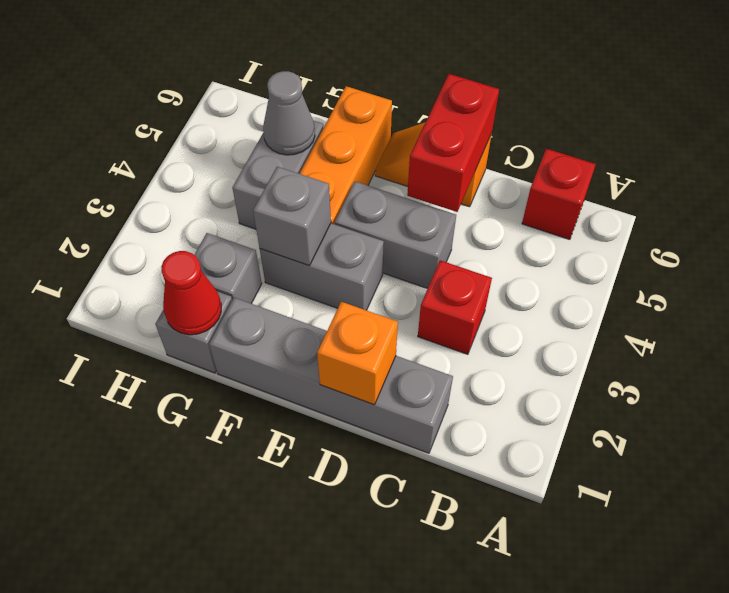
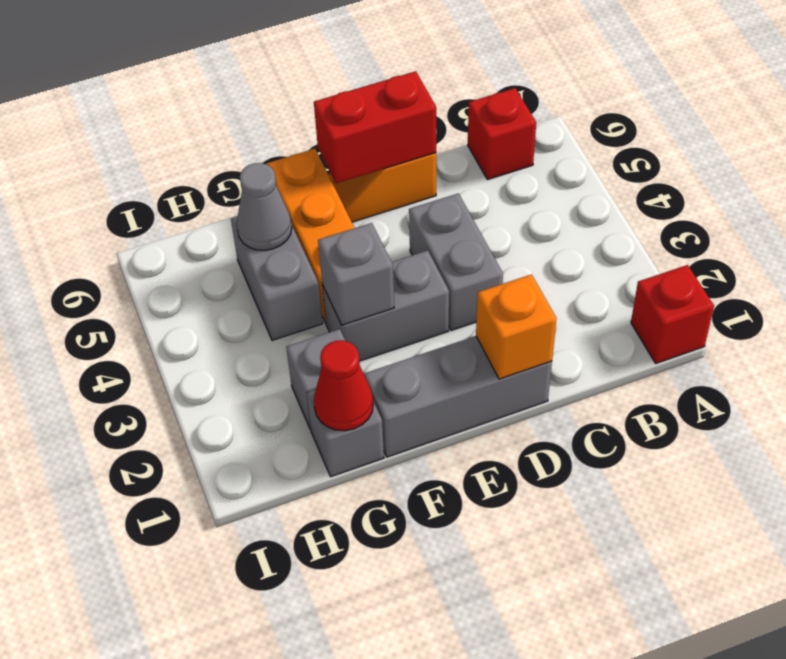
grey 1x4 brick [209,298,453,453] -> grey 1x3 brick [364,336,552,457]
red 1x1 brick [418,260,492,354] -> red 1x1 brick moved to [631,265,714,363]
grey 1x2 brick [335,181,456,288] -> grey 1x2 brick turned to [409,193,503,330]
red 1x2 brick [407,74,499,212] -> red 1x2 brick turned to [314,71,436,183]

